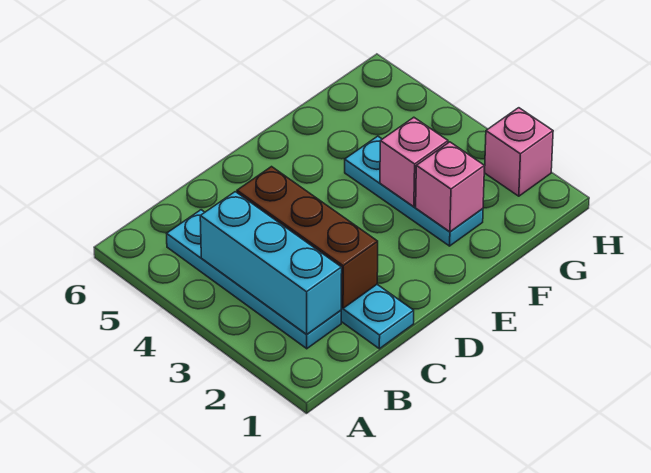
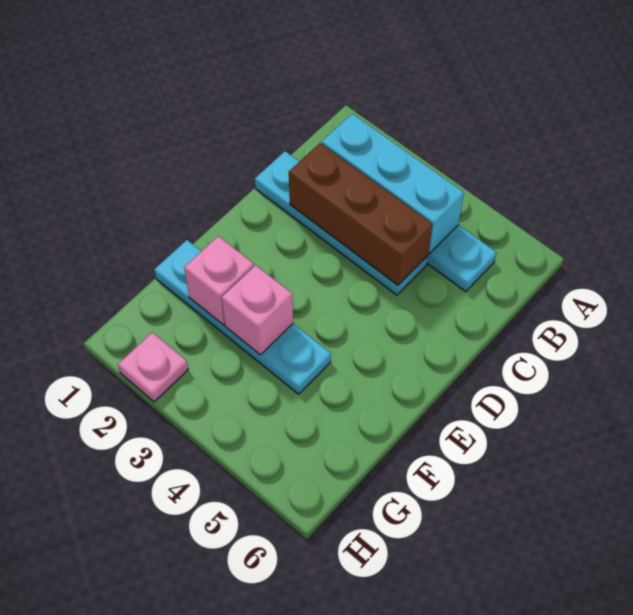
cyan 1x3 plate [345,136,483,246] -> cyan 1x4 plate [154,240,331,394]
pink 1x1 brick [485,108,553,196] -> pink 1x1 plate [118,332,188,402]

